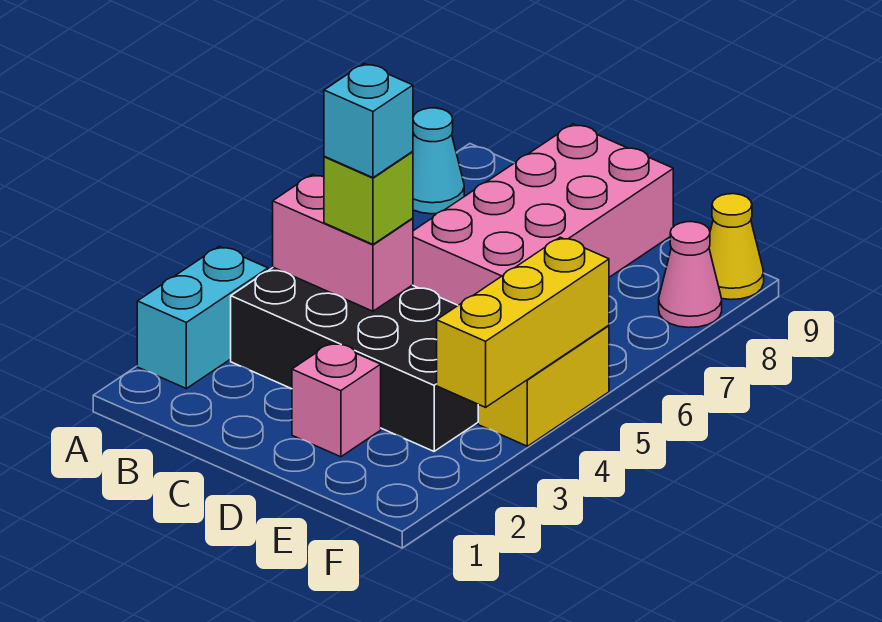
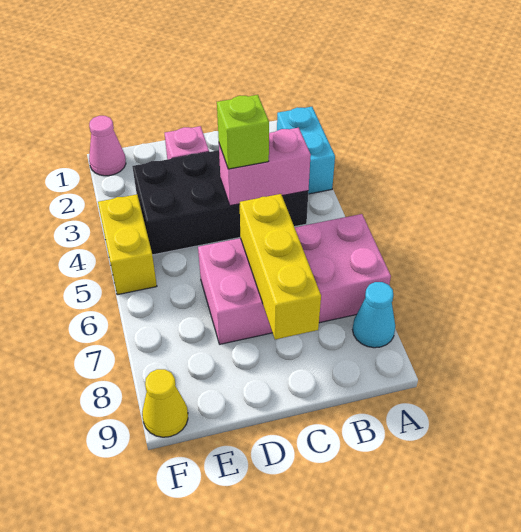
cyan 1x1 brick [324,64,413,178] -> none
pink 2x4 brick [413,124,673,305] -> pink 2x4 brick turned to [198,214,391,344]
yellow 1x3 brick [437,237,609,407] -> yellow 1x3 brick moved to [240,194,321,339]
pink 1x1 cone [659,222,722,328] -> pink 1x1 cone moved to [89,116,126,176]

